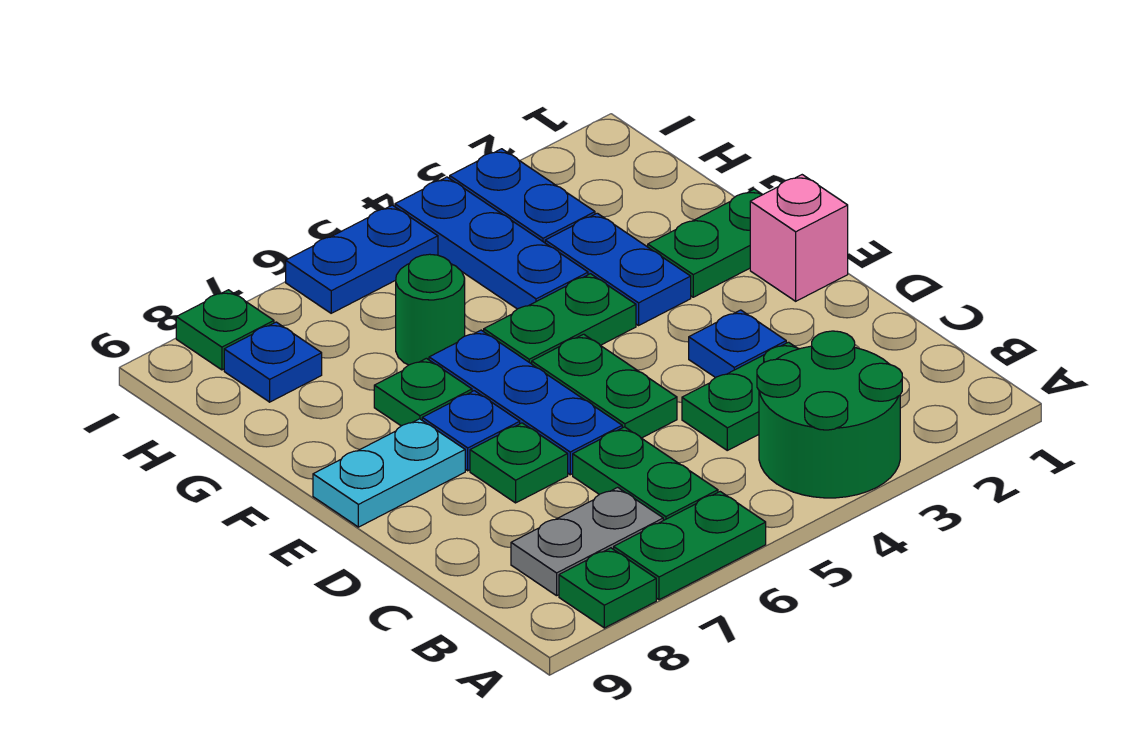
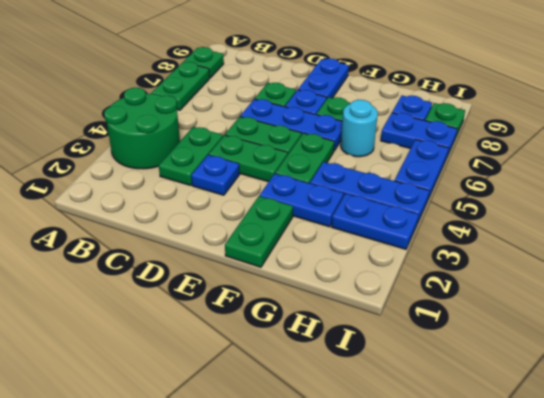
green 1x2 plate [573,427,718,520] -> green 1x2 plate moved to [209,135,288,182]
grey 1x2 plate [511,487,663,596] -> none
pink 1x1 brick [750,175,848,301] -> none
cyan 1x2 plate [313,419,465,527] -> blue 1x2 plate [298,58,349,98]
green 1x1 round brick [396,254,465,365] -> cyan 1x1 round brick [341,100,378,157]
none -> blue 1x2 plate [381,113,457,156]

